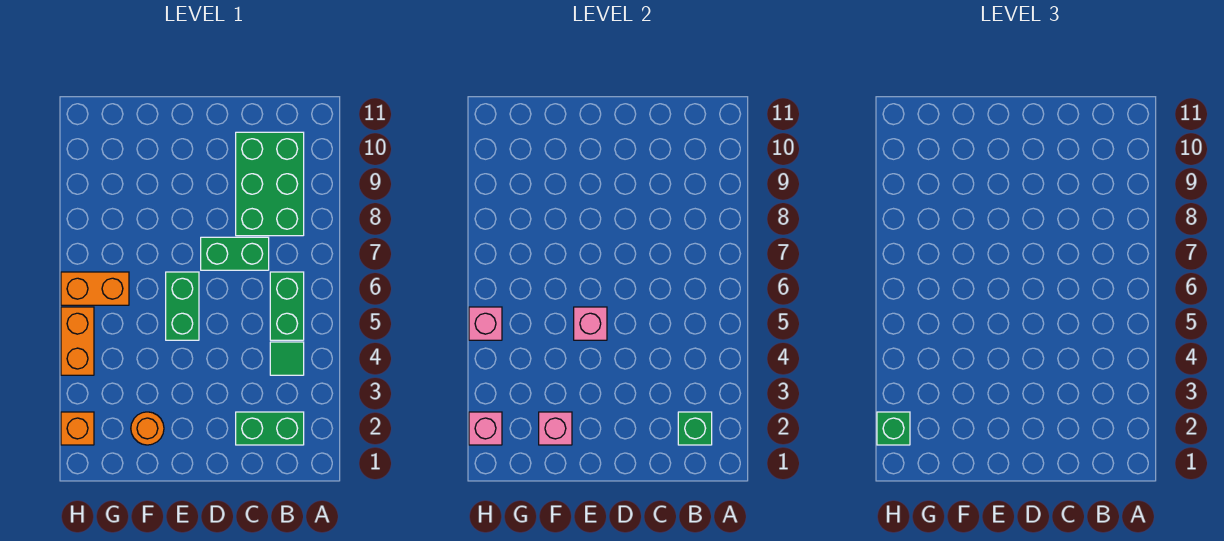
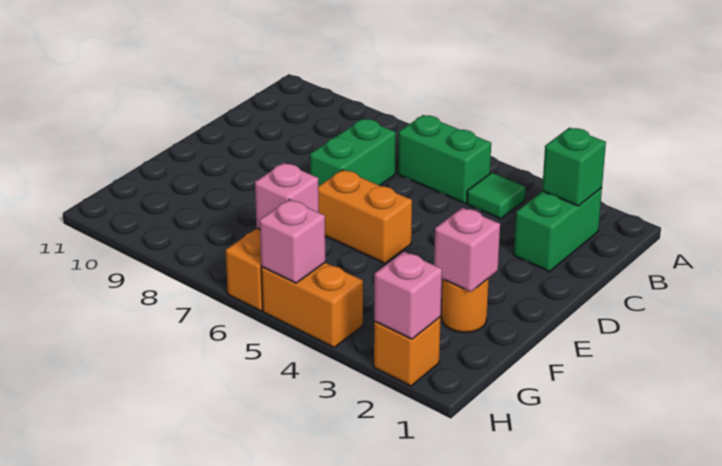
green 2x3 brick [236,132,304,236] -> none
green 1x2 brick [166,272,199,340] -> orange 1x2 brick [318,170,412,263]
pink 1x1 brick [574,307,607,340] -> pink 1x1 brick moved to [255,163,319,229]
green 1x1 brick [877,412,910,445] -> none

